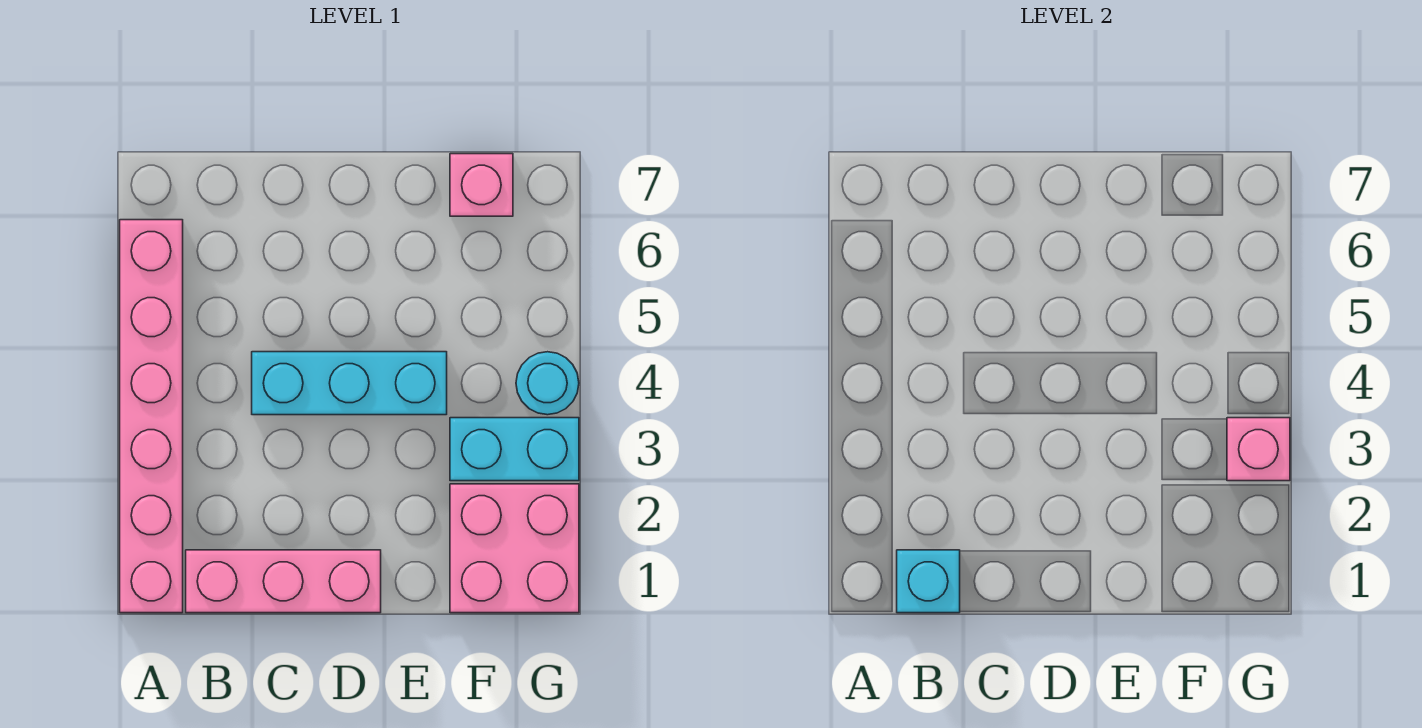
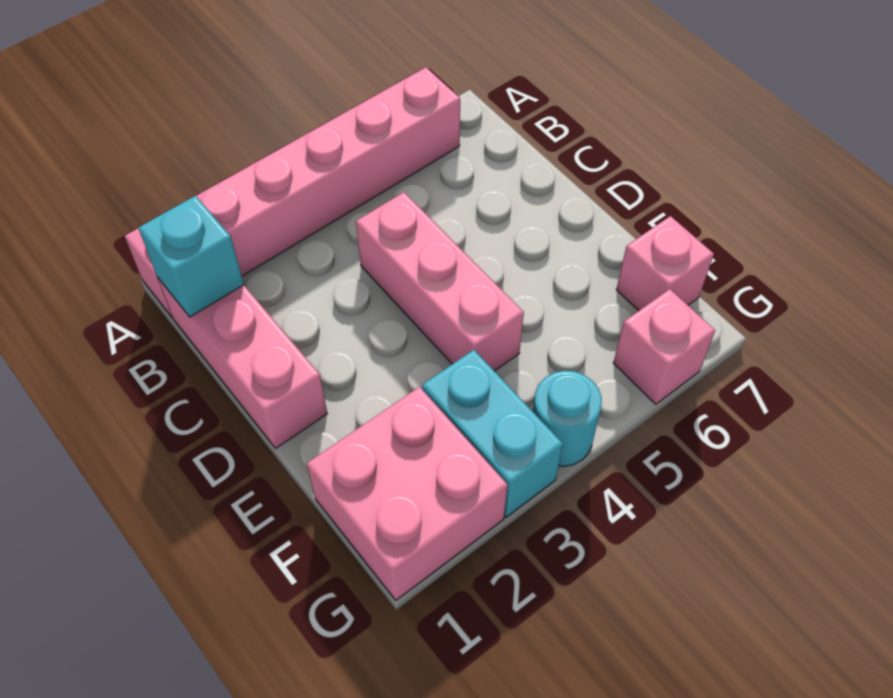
cyan 1x3 brick [252,352,447,415] -> pink 1x3 brick [356,192,524,371]
pink 1x1 brick [1227,418,1290,481] -> pink 1x1 brick moved to [613,289,715,404]

